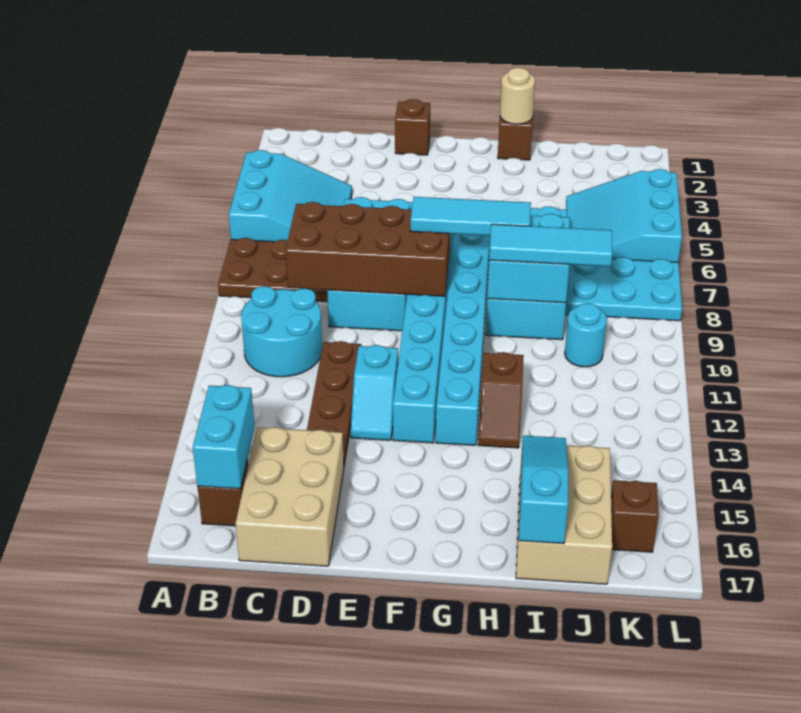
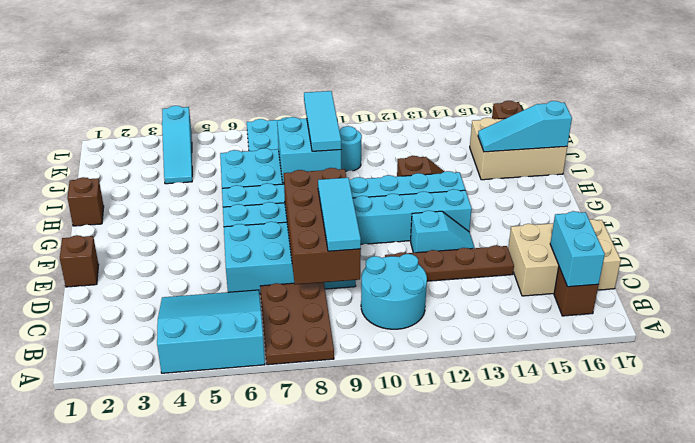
cyan 1x2 brick [193,385,255,489] -> cyan 1x2 brick turned to [550,211,605,287]
cyan 1x3 tile [411,197,531,236] -> cyan 1x3 tile moved to [318,178,361,251]
tan 1x1 round brick [500,68,535,124] -> none
cyan 3x3 slope [566,169,682,262] -> cyan 1x3 slope [162,106,192,184]

